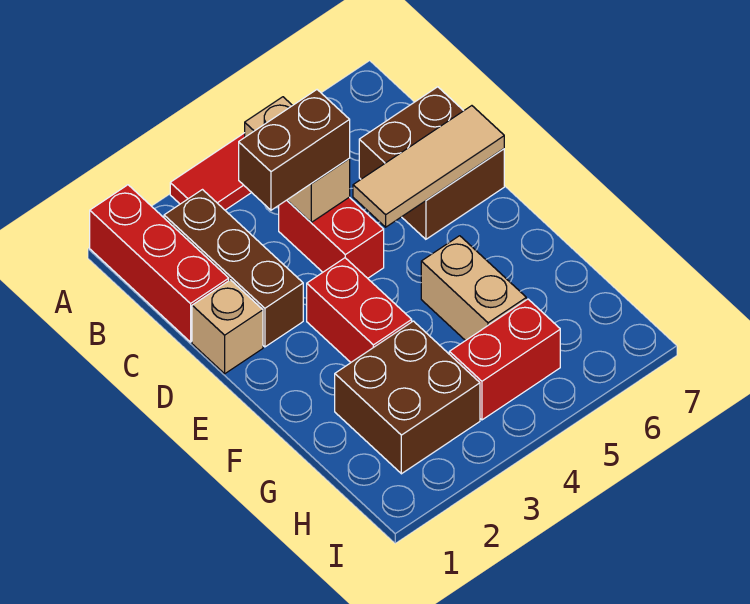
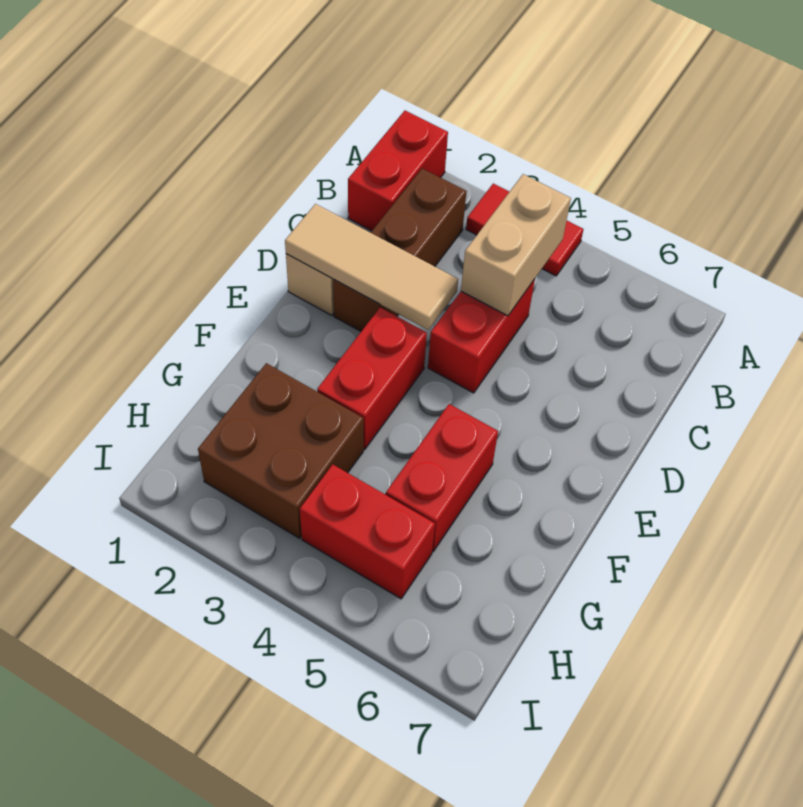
red 1x3 brick [90,185,229,342] -> red 1x2 brick [348,111,448,231]
brown 1x2 brick [239,90,350,210] -> none
brown 2x2 brick [359,87,504,239] -> none
tan 1x3 tile [353,106,504,227] -> tan 1x3 tile moved to [285,204,458,330]
tan 1x2 brick [421,236,526,341] -> red 1x2 brick [386,404,498,551]

